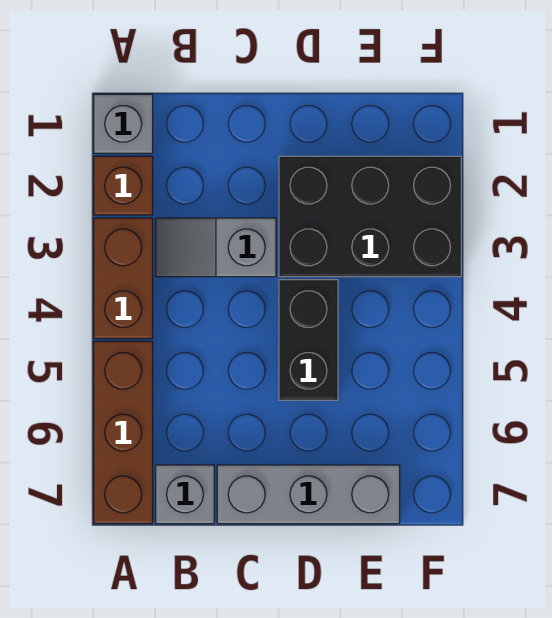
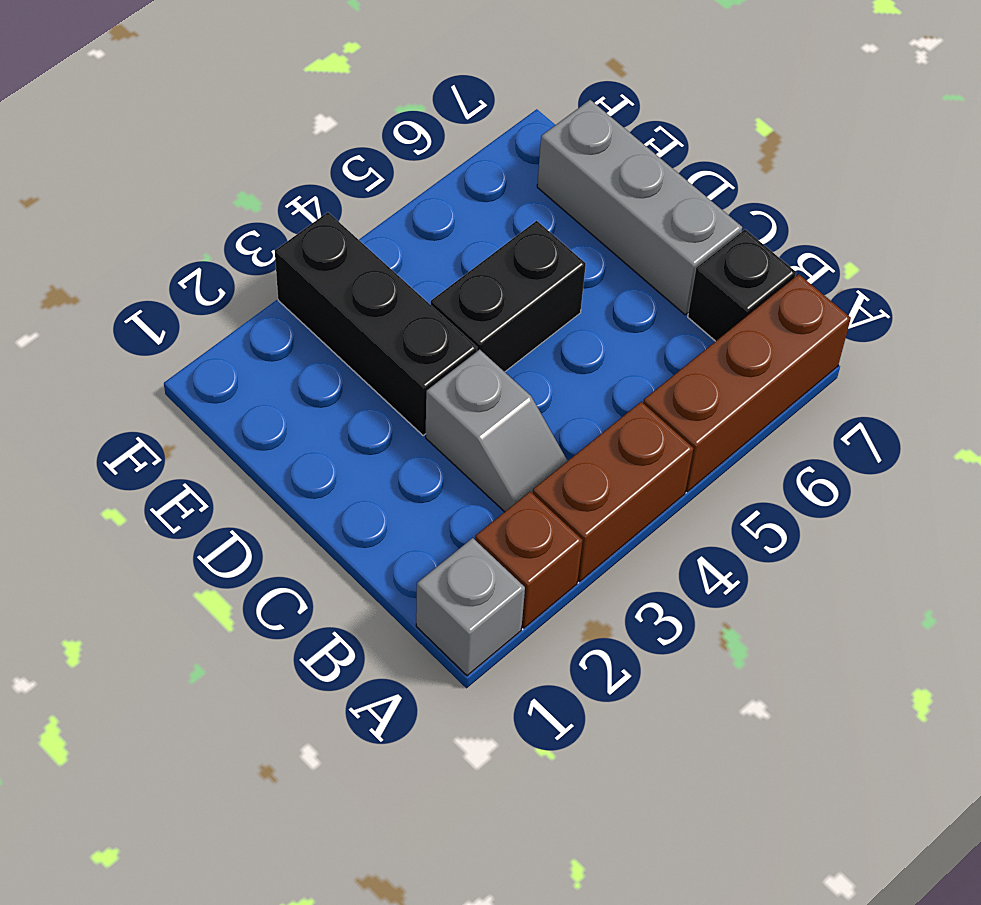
grey 1x1 brick [156,465,214,524] -> black 1x1 brick [688,229,796,341]
black 2x3 brick [279,156,461,277] -> black 1x3 brick [275,212,477,436]

